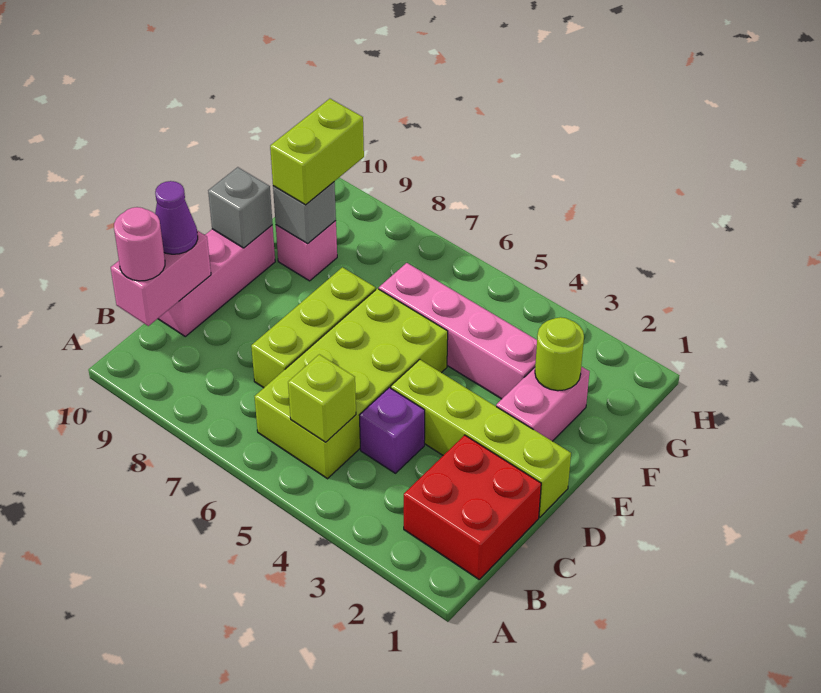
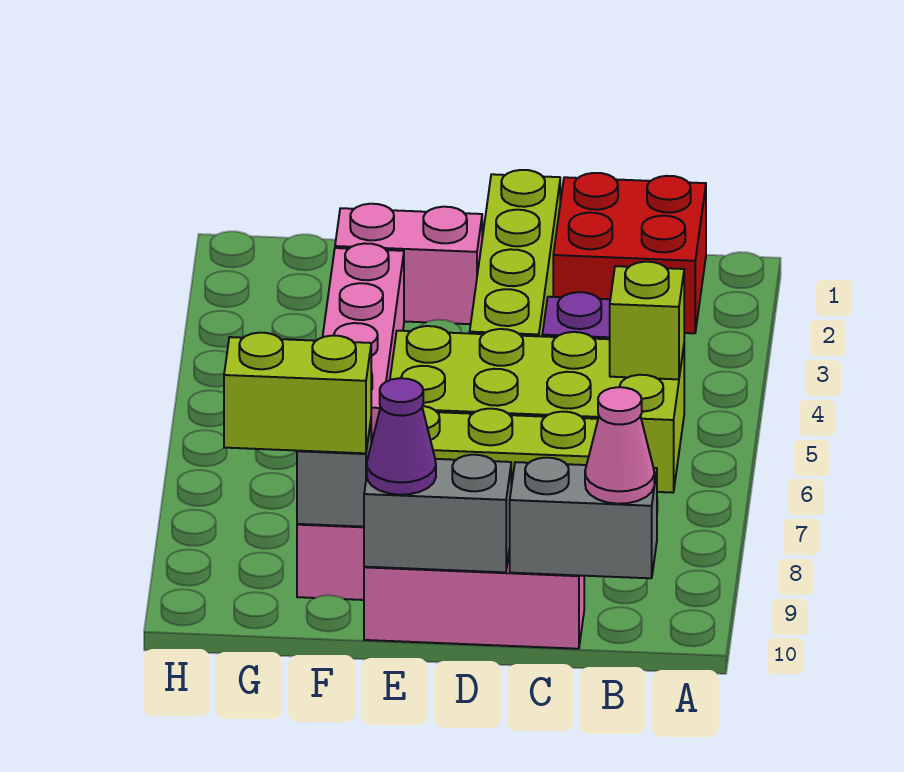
pink 1x2 brick [111,231,211,326] -> grey 1x2 brick [510,458,657,578]
pink 1x1 round brick [114,207,165,281] -> pink 1x1 cone [585,387,654,504]
purple 1x1 cone [155,181,198,254] -> purple 1x1 cone moved to [367,378,436,495]
grey 1x1 brick [208,167,273,248] -> grey 1x2 brick [364,455,511,572]
lime 1x1 round brick [535,317,584,391] -> none

